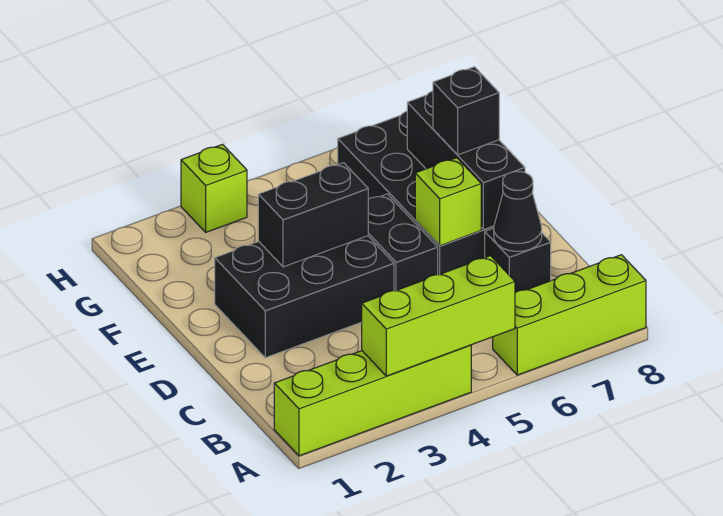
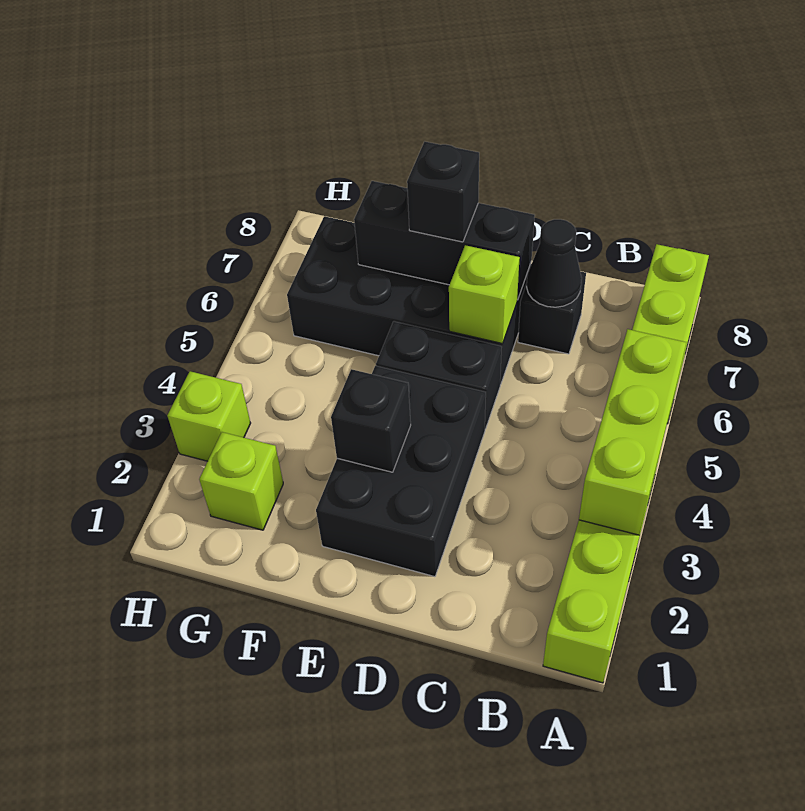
black 1x2 brick [258,163,368,267] -> black 1x1 brick [331,369,411,472]
none -> lime 1x1 brick [199,432,283,530]

